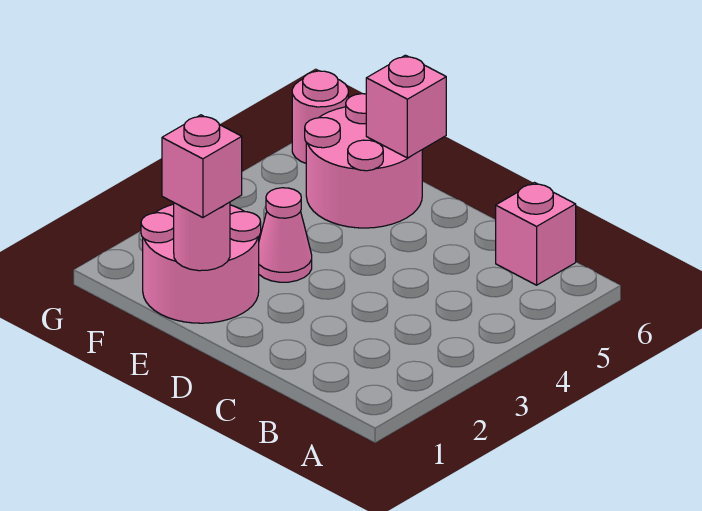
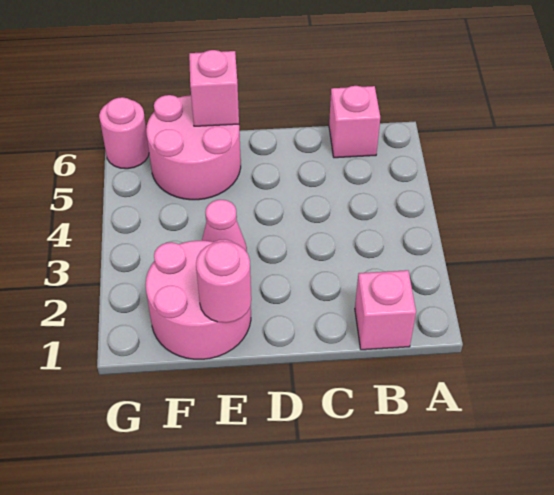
pink 1x1 brick [162,115,242,218] -> pink 1x1 brick moved to [355,270,416,350]

